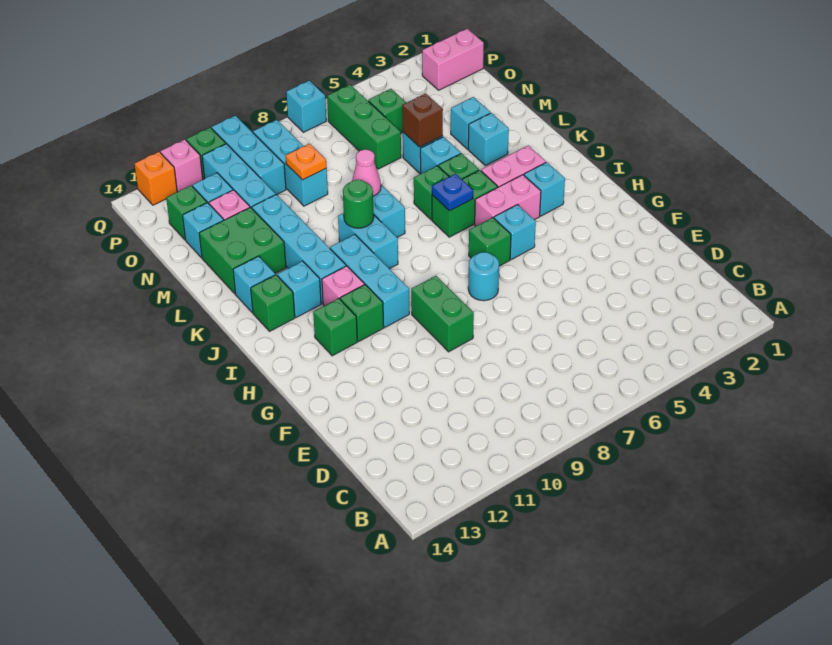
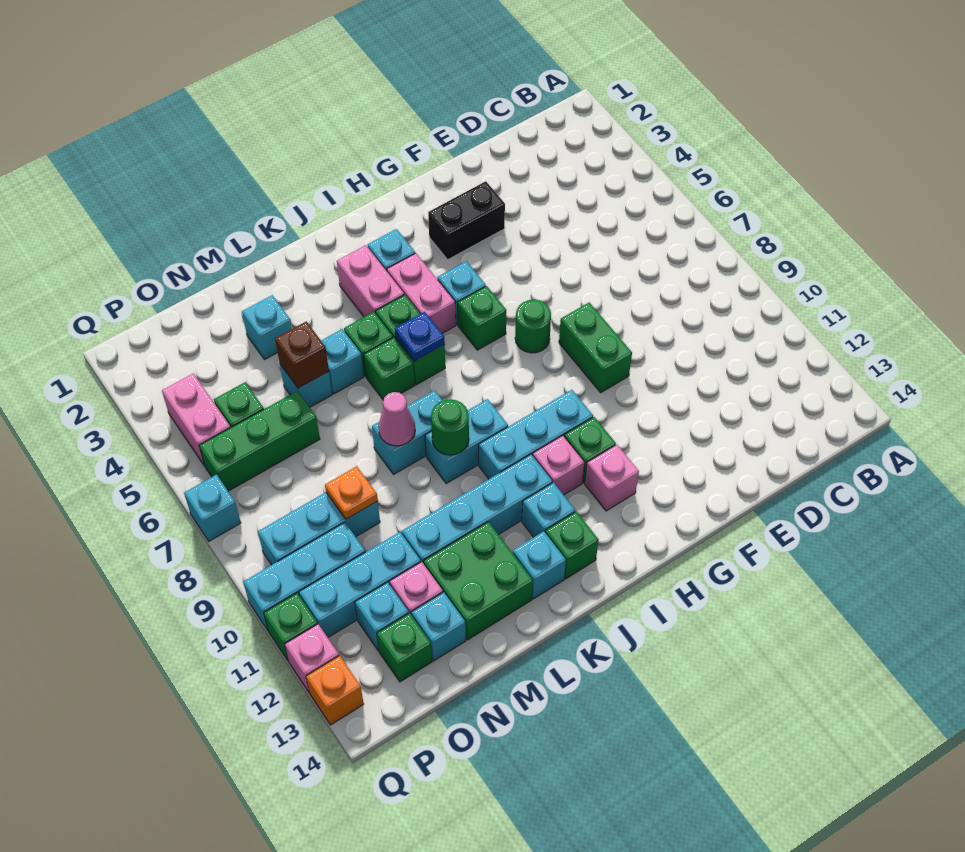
none -> black 1x2 brick [428,181,505,260]
green 1x2 brick [411,276,474,352] -> green 1x2 brick turned to [559,303,632,392]
cyan 1x1 round brick [468,252,499,301] -> green 1x1 round brick [515,300,551,353]
green 1x1 brick [313,298,357,356] -> pink 1x1 brick [585,445,639,511]
cyan 1x1 brick [468,113,509,166] -> none
pink 1x2 brick [422,29,484,90] -> pink 1x2 brick moved to [162,373,231,466]

